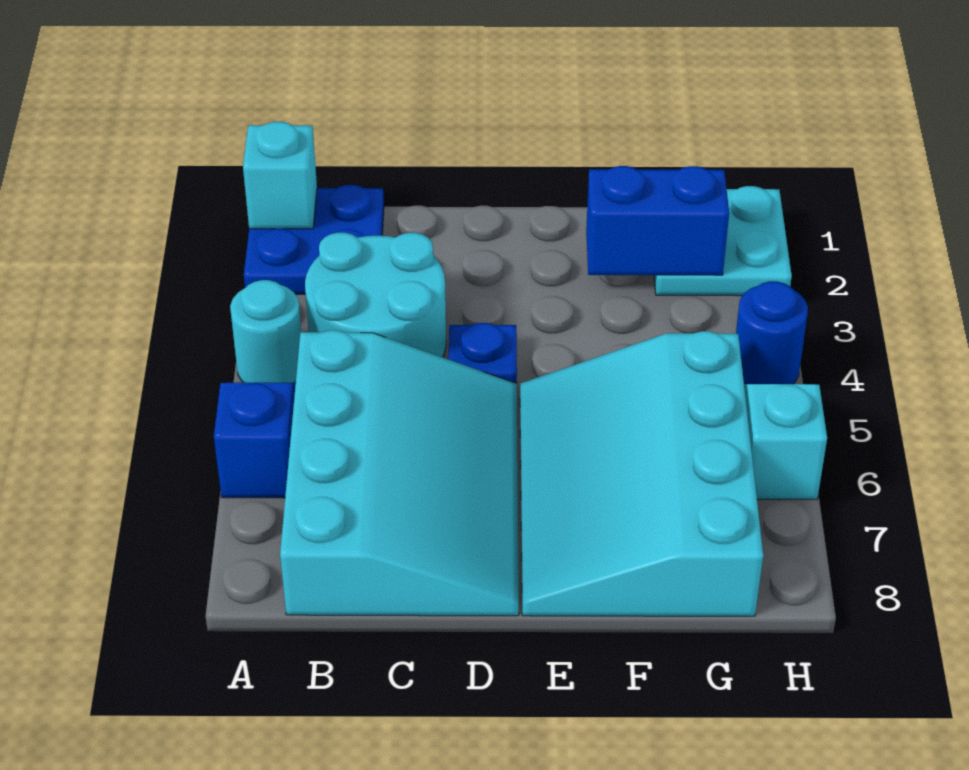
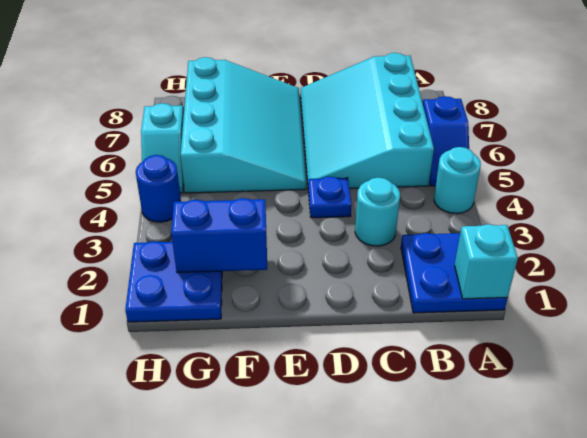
cyan 2x2 round brick [305,233,446,357] -> cyan 1x1 round brick [355,177,400,246]
cyan 2x2 plate [654,186,792,296] -> blue 2x2 plate [125,241,222,322]

